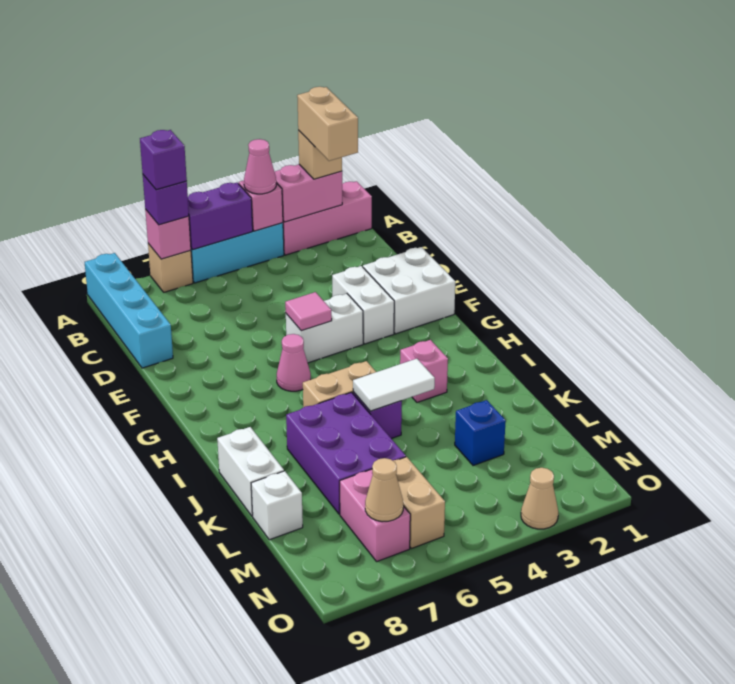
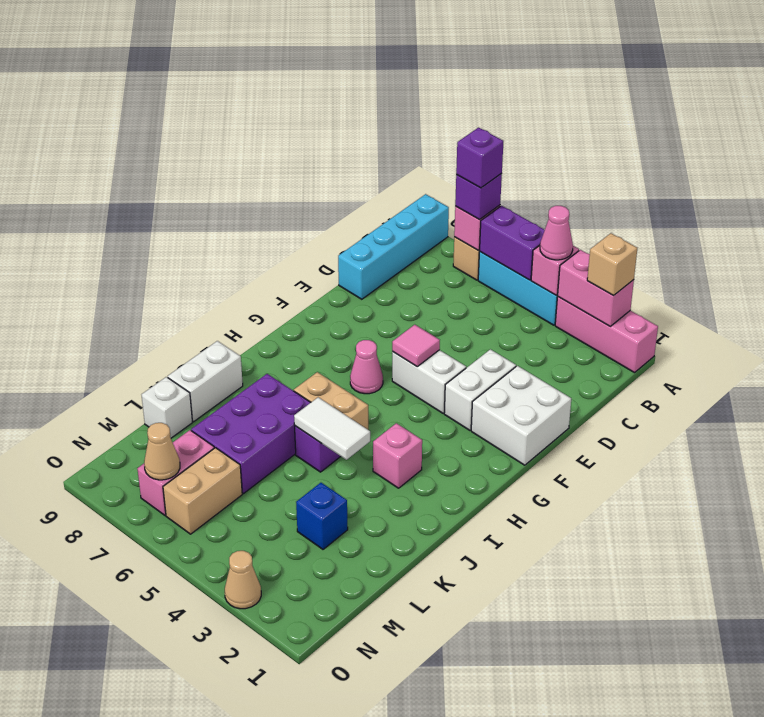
tan 1x2 brick [297,87,358,161] -> none

